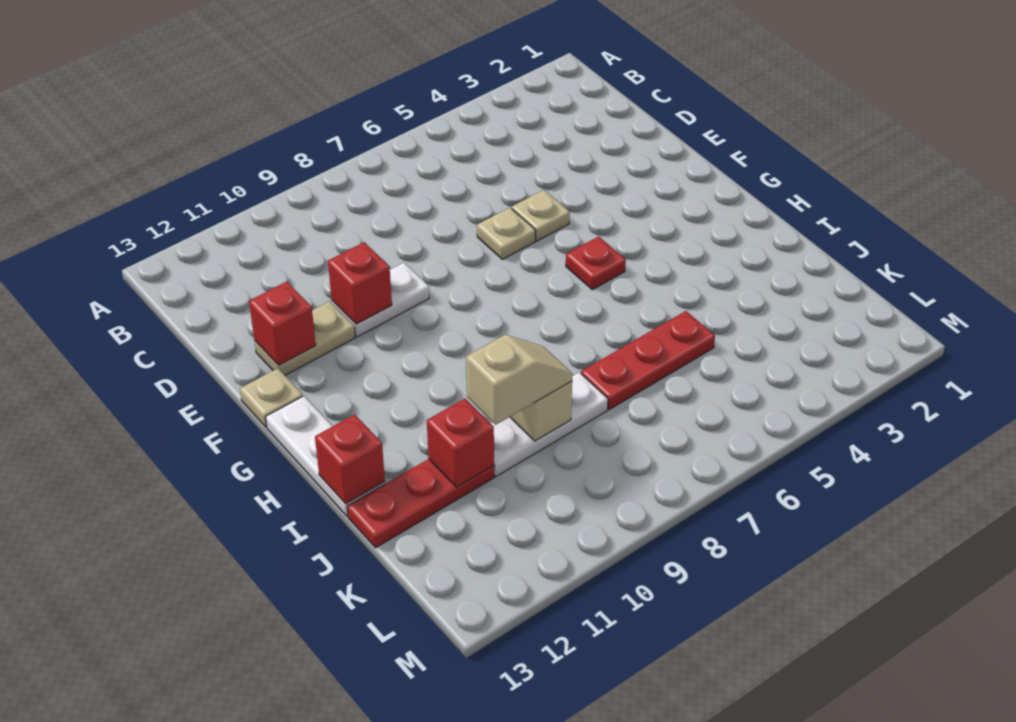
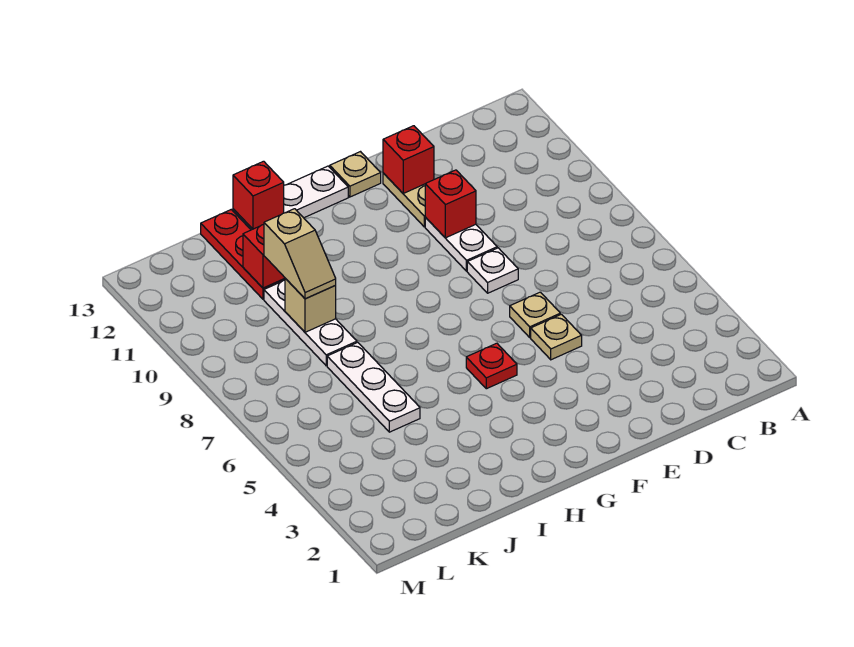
none -> white 1x1 plate [467,248,518,293]
red 1x3 plate [581,311,715,410] -> white 1x3 plate [327,342,420,432]

